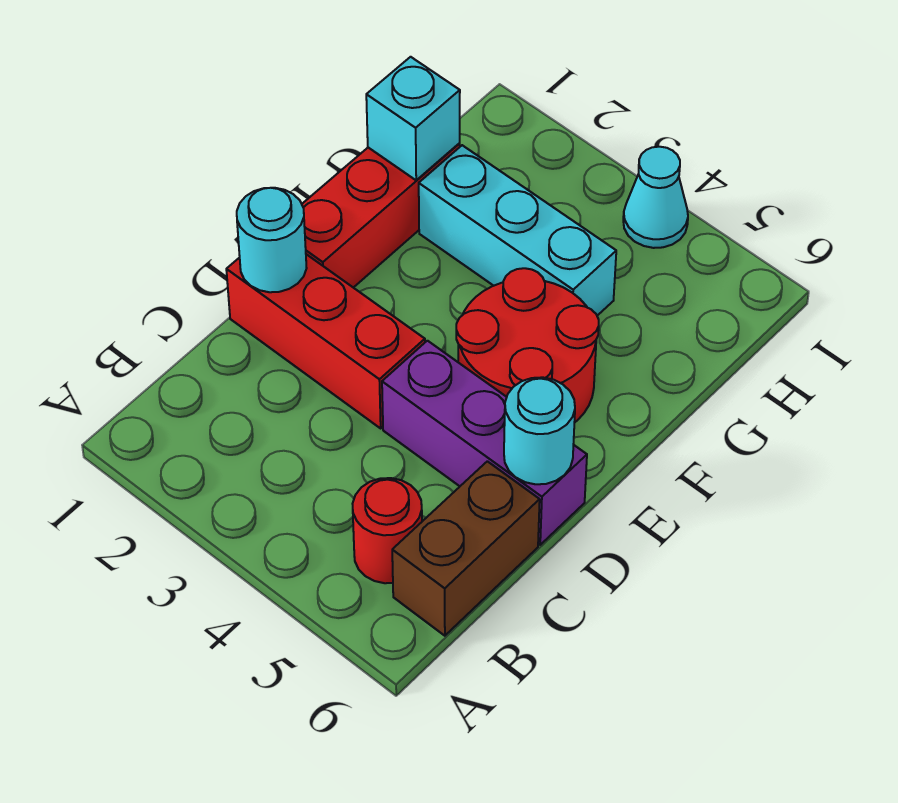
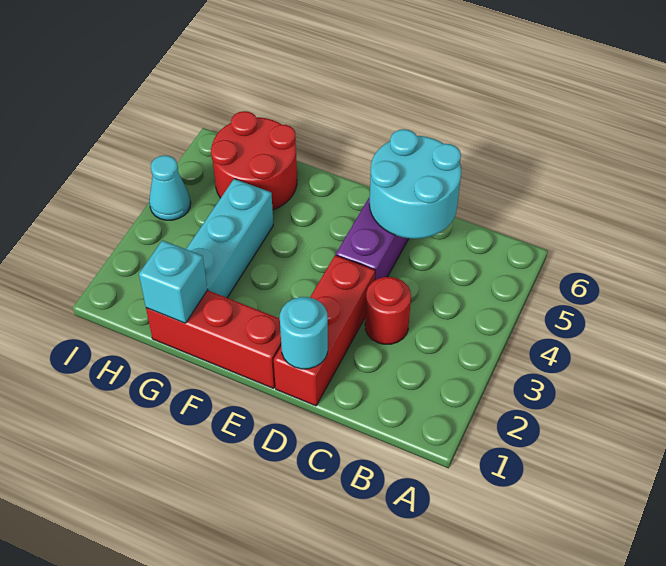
red 1x1 round brick [353,478,422,583] -> red 1x1 round brick moved to [365,277,411,344]
brown 1x2 brick [392,461,540,636] -> none
cyan 1x1 round brick [504,377,575,484] -> cyan 2x2 round brick [369,129,461,239]
red 2x2 round brick [456,268,599,423] -> red 2x2 round brick moved to [211,111,297,210]

